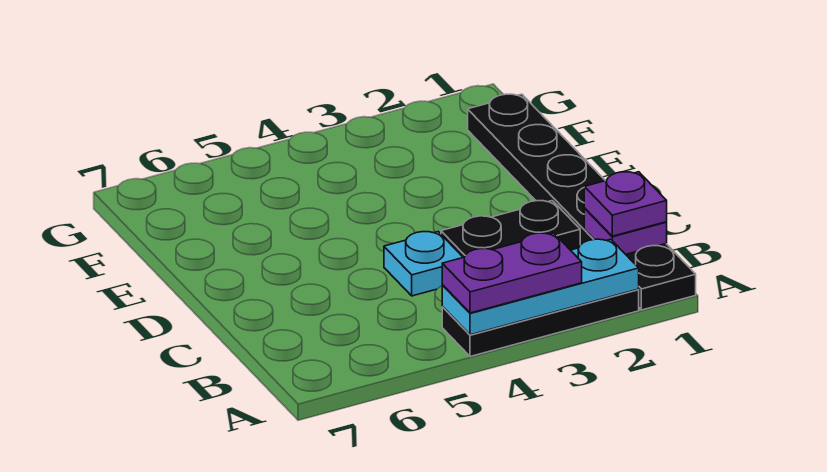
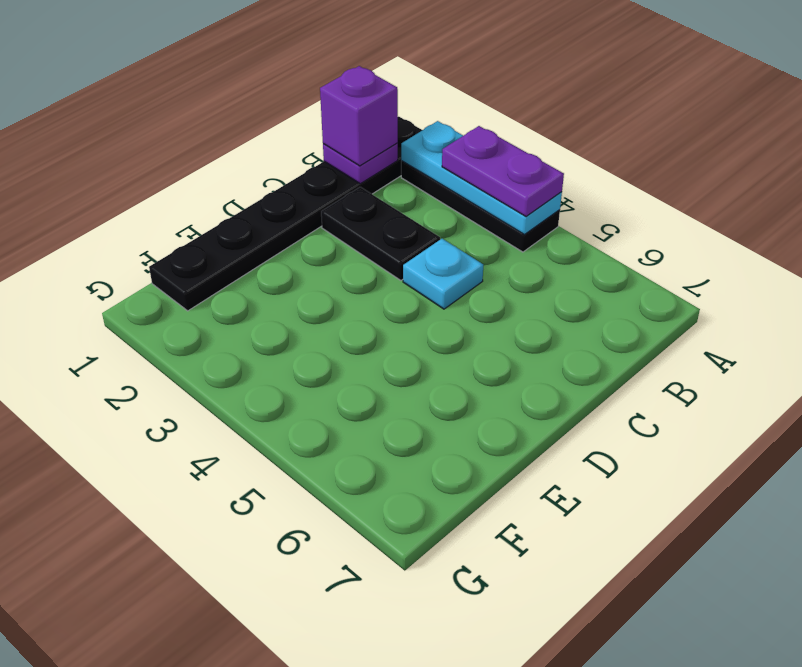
purple 1x1 plate [584,172,667,236] -> purple 1x1 brick [320,66,398,166]

